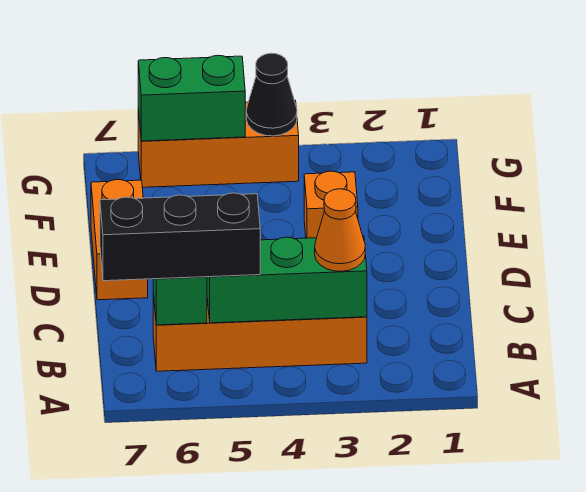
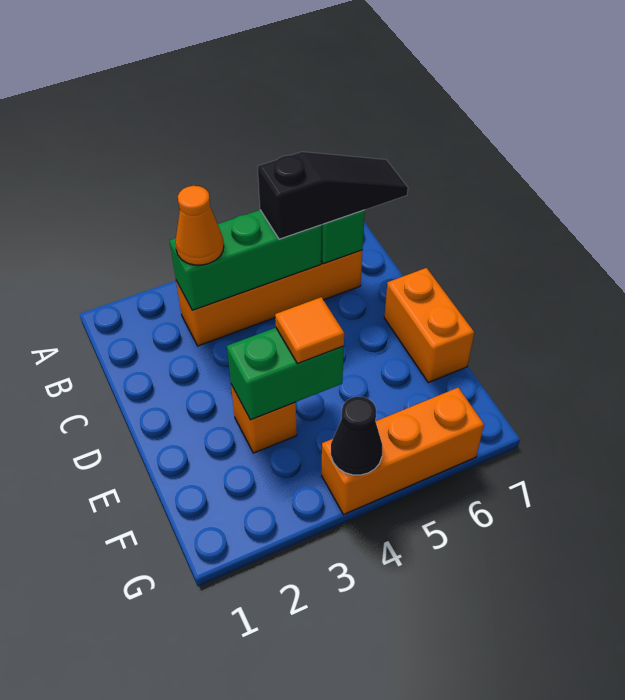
black 1x3 brick [100,193,260,281] -> black 1x3 slope [258,152,408,239]
none -> orange 1x1 tile [275,297,344,363]
green 1x2 brick [138,55,245,141] -> green 1x2 brick moved to [227,328,344,420]

